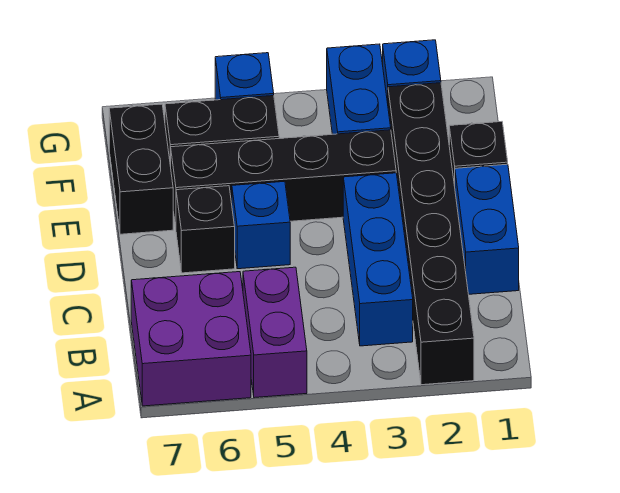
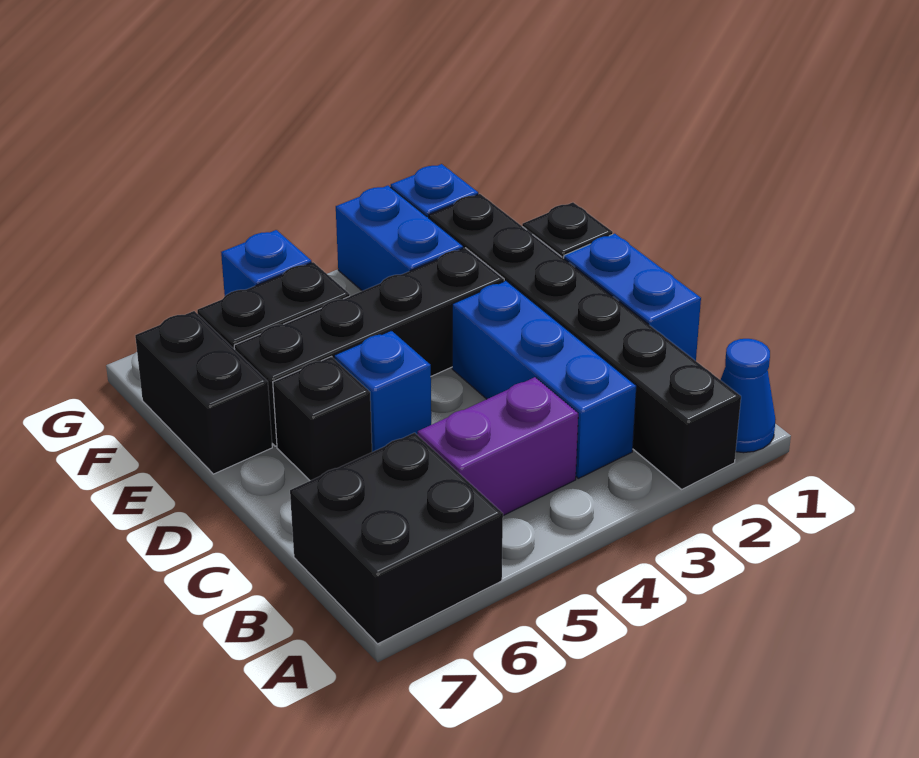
none -> blue 1x1 cone [721,339,776,453]
purple 1x2 brick [243,267,307,398] -> purple 1x2 brick turned to [418,377,578,516]
purple 2x2 brick [131,272,251,406] -> black 2x2 brick [290,433,503,644]

